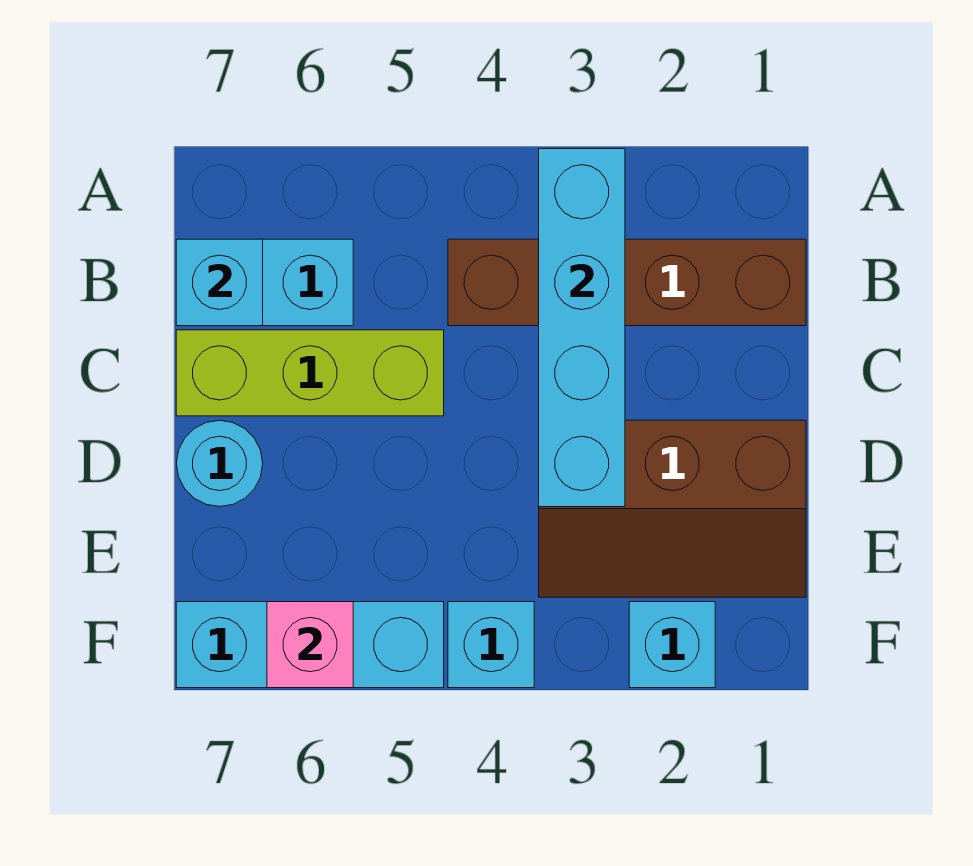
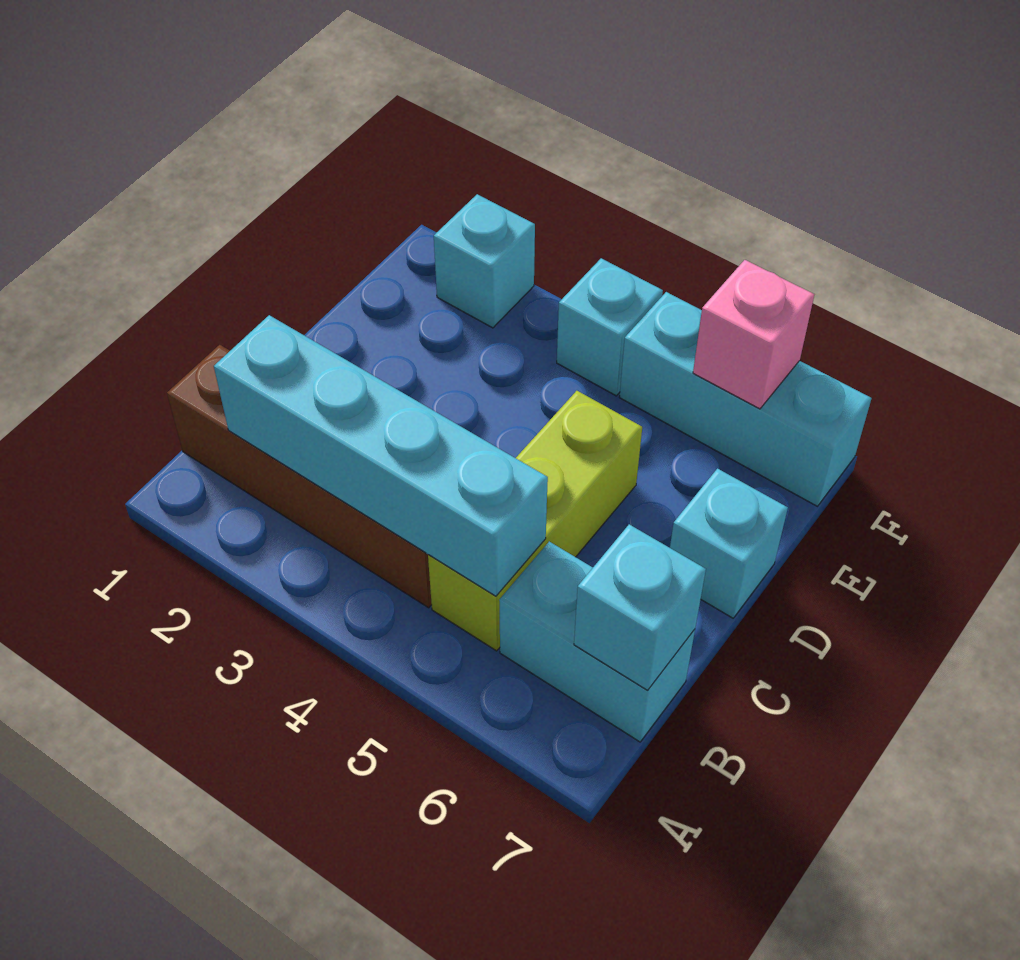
cyan 1x4 brick [539,149,625,507] -> cyan 1x4 brick turned to [214,315,548,596]
lime 1x3 brick [176,330,444,416] -> lime 1x3 brick turned to [428,391,642,651]
brown 2x3 slope [539,420,806,597] -> none
cyan 1x1 round brick [177,420,263,507] -> cyan 1x1 brick [670,469,788,618]

